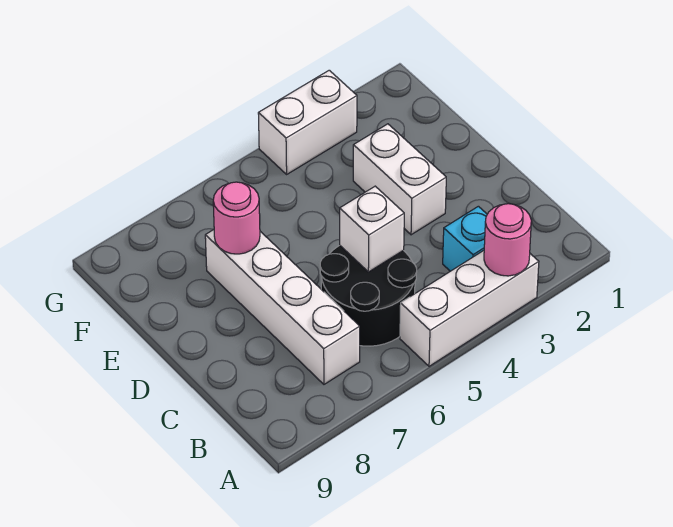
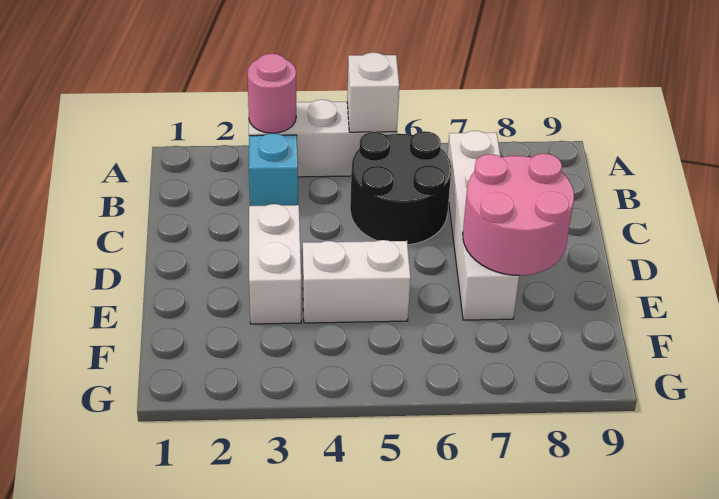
white 1x1 brick [340,186,404,272] -> white 1x1 brick moved to [347,52,399,132]
pink 1x1 round brick [213,182,260,254] -> pink 2x2 round brick [463,153,574,276]
white 1x2 brick [258,70,357,174] -> white 1x2 brick moved to [303,240,411,323]

